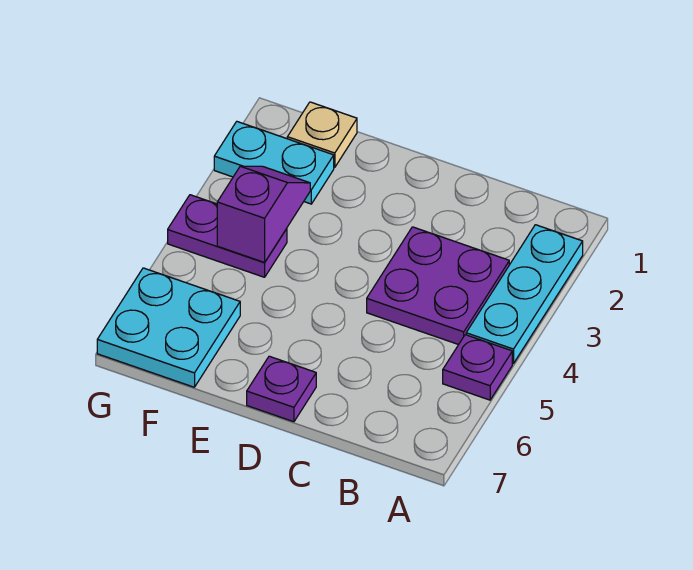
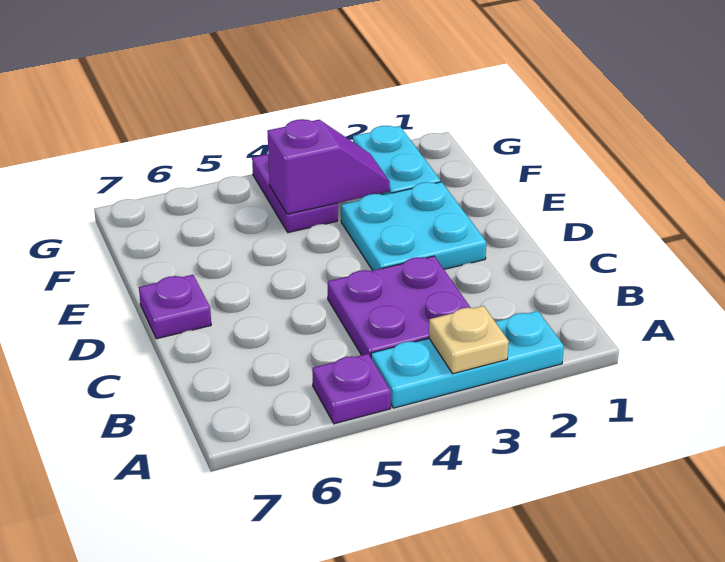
tan 1x1 plate [287,102,357,167] -> tan 1x1 plate moved to [429,306,509,374]
cyan 2x2 plate [97,268,240,387] -> cyan 2x2 plate moved to [341,182,486,271]

